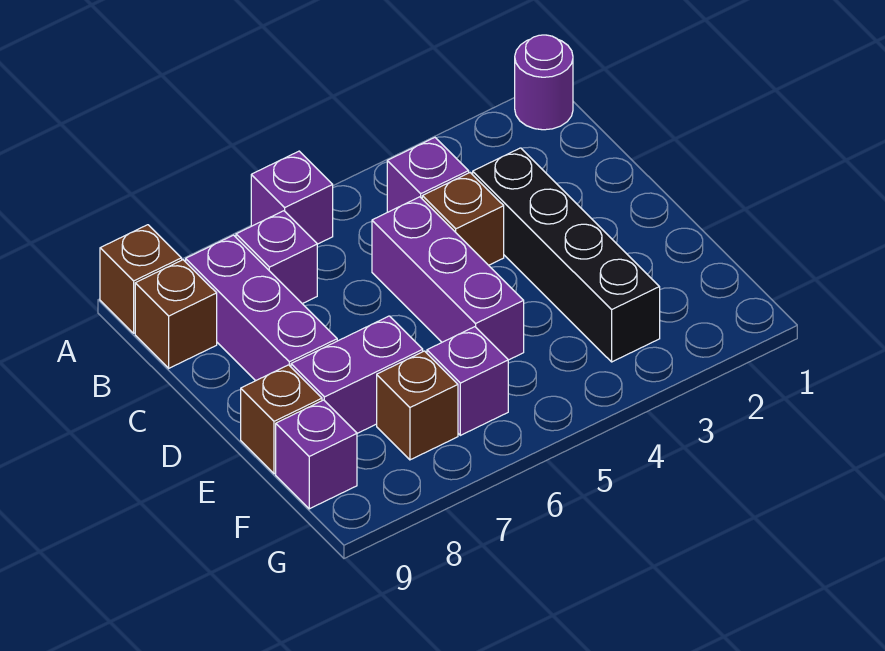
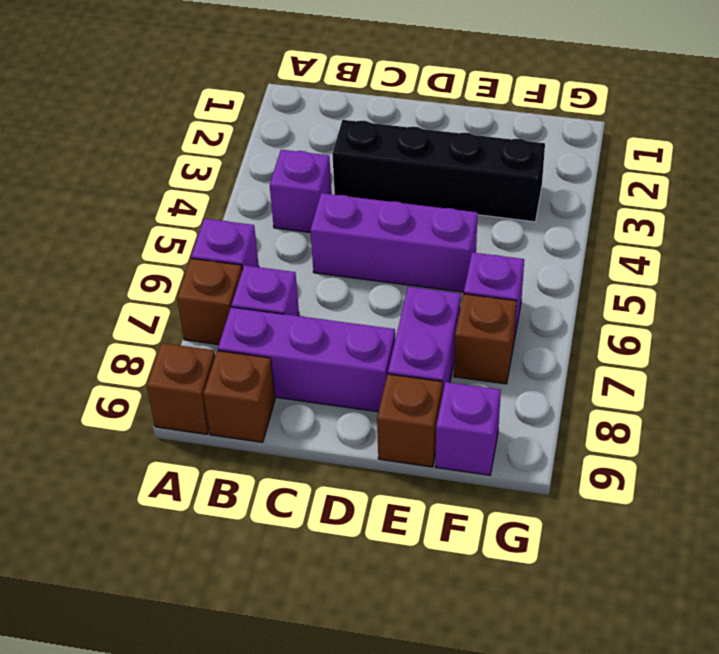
purple 1x1 round brick [515,35,573,130] -> none
brown 1x1 brick [422,173,504,265] -> brown 1x1 brick moved to [177,259,242,345]

